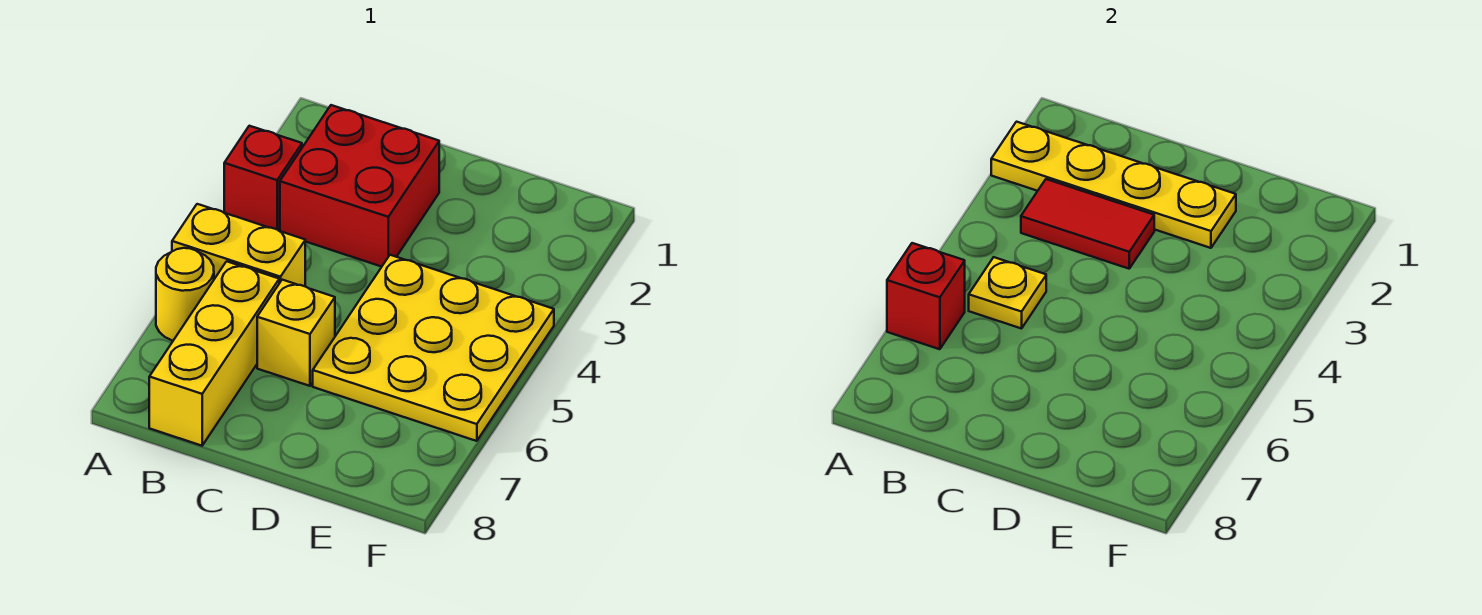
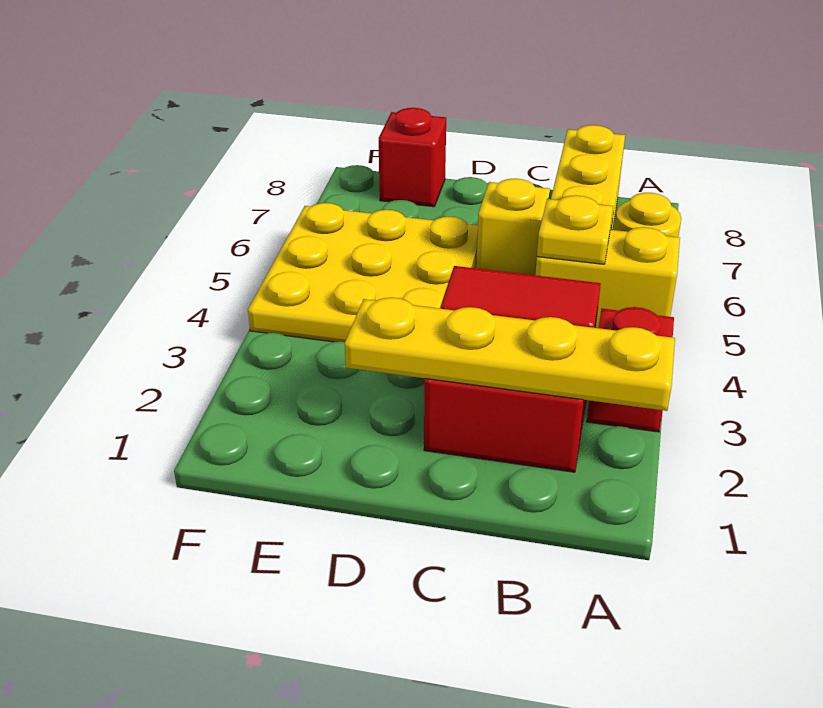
red 1x1 brick [887,243,965,349] -> red 1x1 brick moved to [379,108,446,207]

